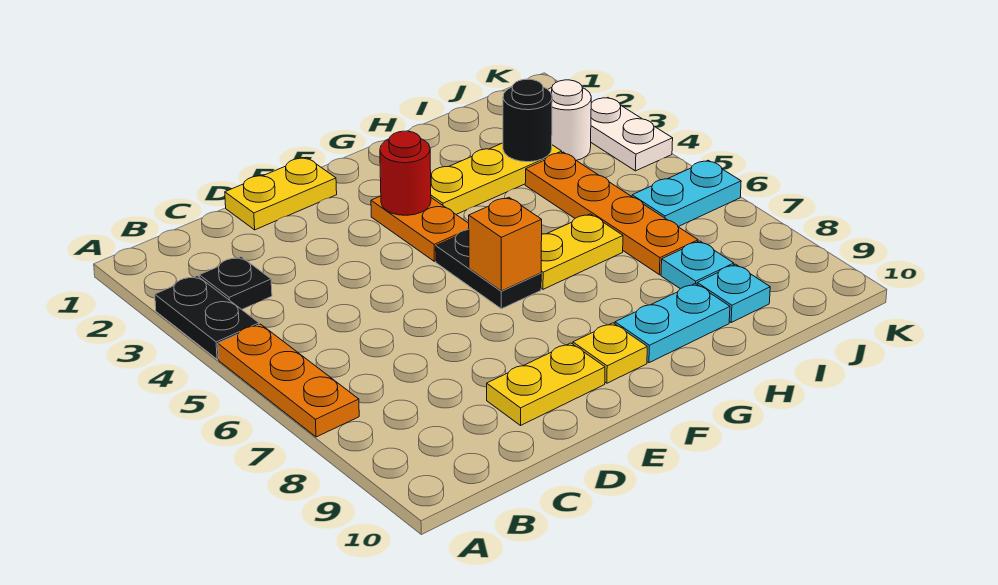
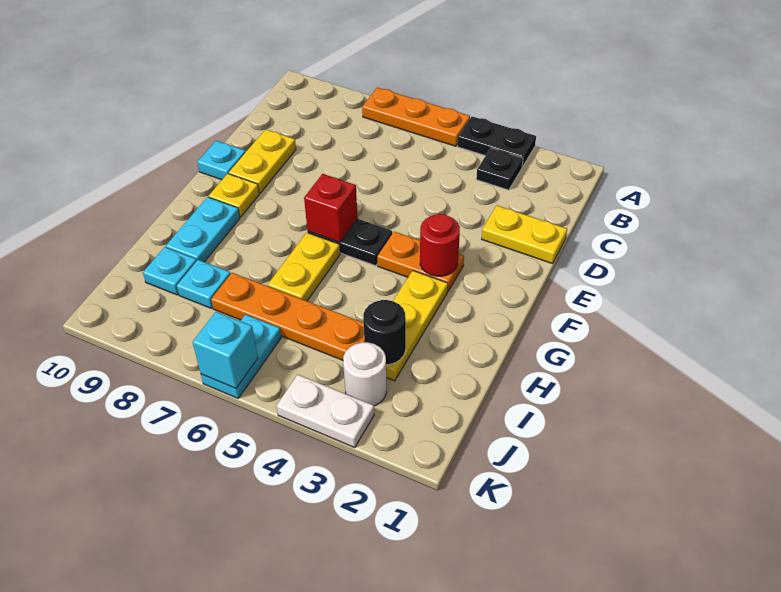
yellow 1x2 plate [225,157,337,230] -> yellow 1x2 plate turned to [482,206,567,264]
none -> cyan 1x1 plate [198,141,246,180]
orange 1x1 brick [469,197,542,291] -> red 1x1 brick [304,174,358,242]
none -> cyan 1x1 brick [193,312,258,388]

